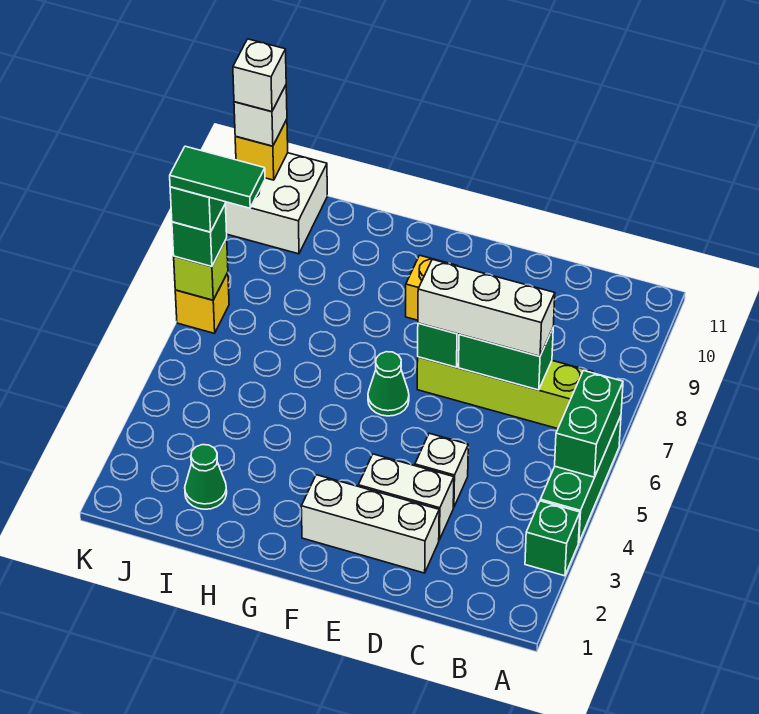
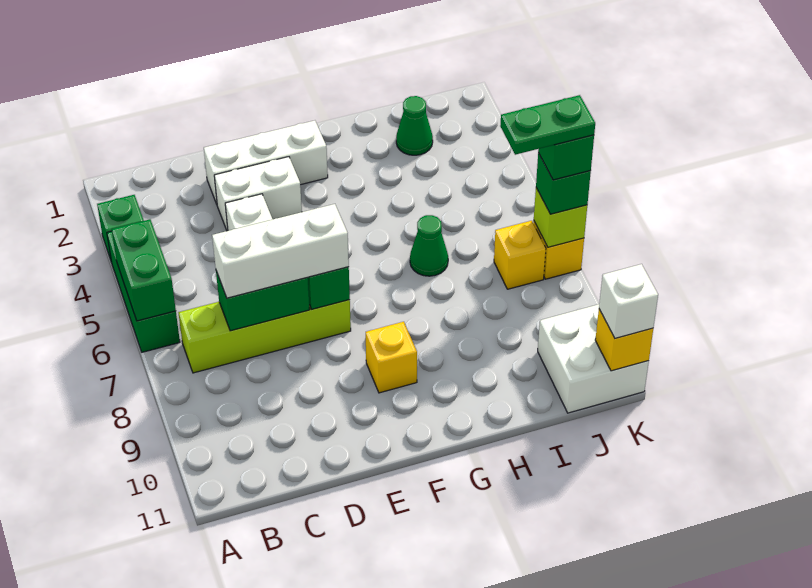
green 1x1 cone [368,352,409,416] -> green 1x1 cone moved to [410,215,448,276]
none -> yellow 1x1 brick [494,221,546,289]
green 1x2 tile [170,146,265,208] -> green 1x2 plate [500,95,595,155]
white 1x1 brick [233,39,286,112] -> none

